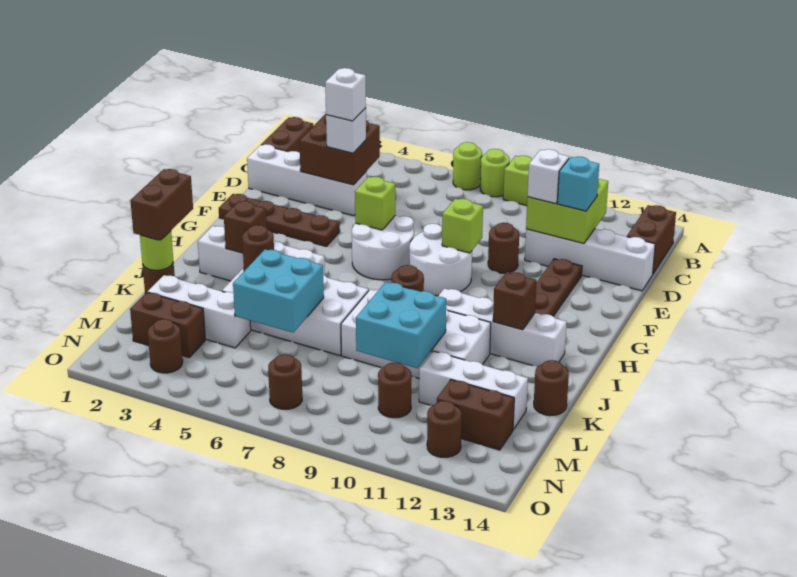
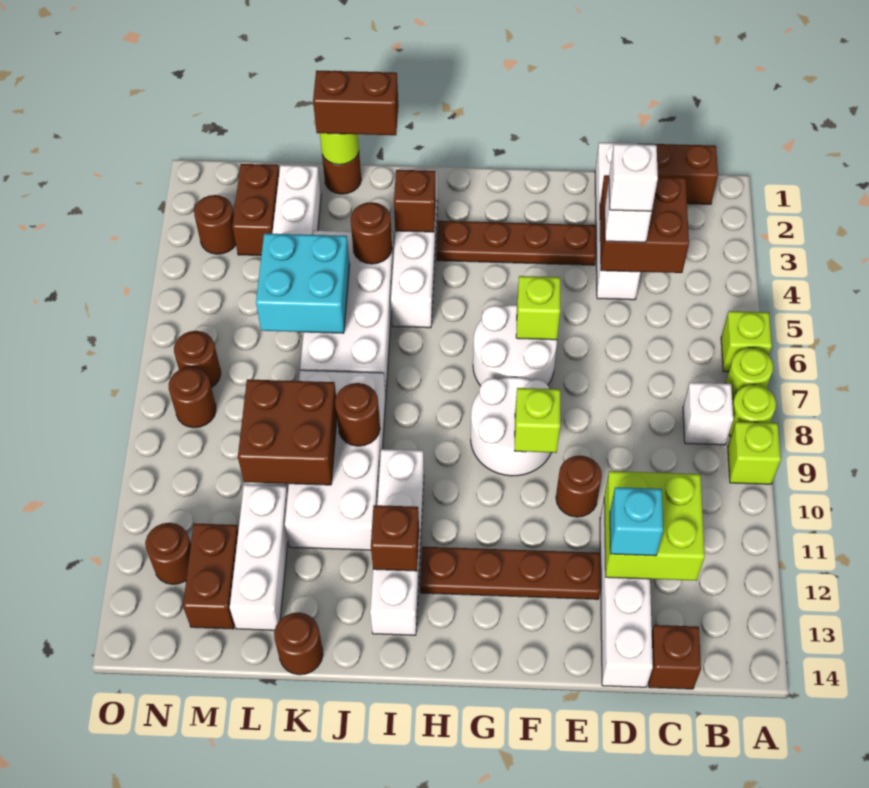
none -> lime 1x1 brick [721,311,772,372]
brown 1x2 brick [627,205,676,274] -> brown 1x1 brick [649,625,701,689]
white 1x1 brick [527,149,569,204] -> white 1x1 brick moved to [683,382,733,445]
brown 1x4 plate [219,194,340,246] -> brown 1x4 plate turned to [436,221,596,265]
cyan 2x2 brick [356,282,446,368] -> brown 2x2 brick [238,379,337,485]
brown 1x1 round brick [378,362,411,418] -> brown 1x1 round brick moved to [169,367,216,428]

